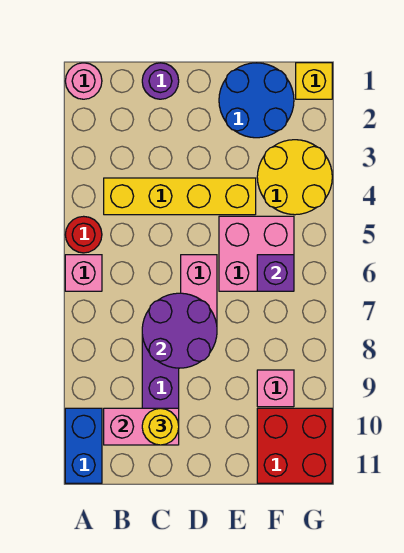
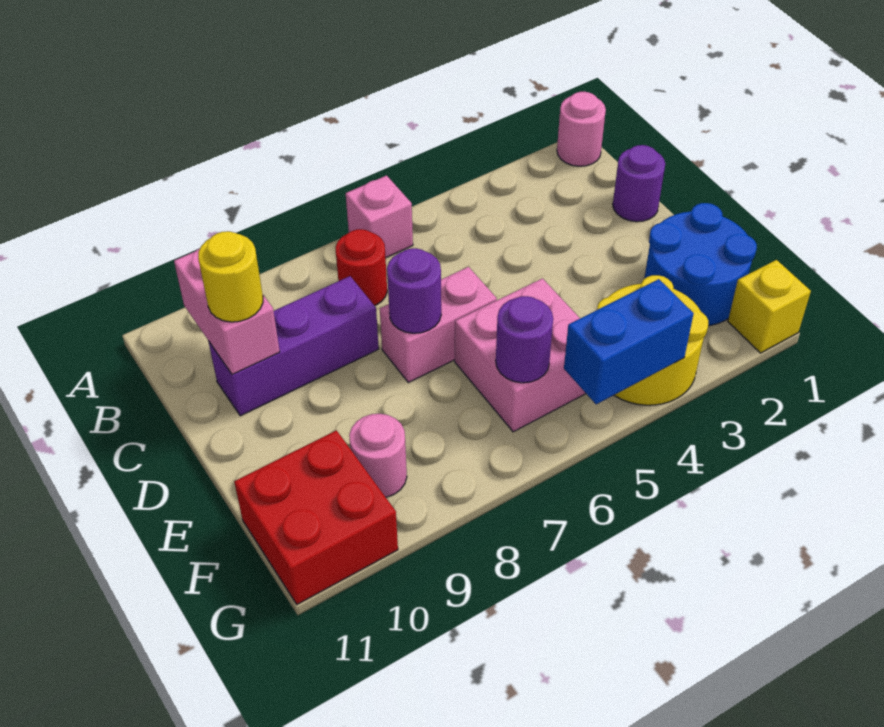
red 1x1 round brick [65,216,102,253] -> red 1x1 round brick moved to [335,229,387,306]
blue 1x2 brick [65,408,102,483] -> blue 1x2 brick moved to [564,279,694,404]
yellow 1x4 brick [104,178,256,215] -> none
purple 2x2 round brick [142,293,217,368] -> purple 1x1 round brick [387,248,441,333]
purple 1x1 brick [257,255,294,291] -> purple 1x1 round brick [496,296,553,383]
pink 1x1 brick [257,370,294,407] -> pink 1x1 round brick [349,414,407,497]

